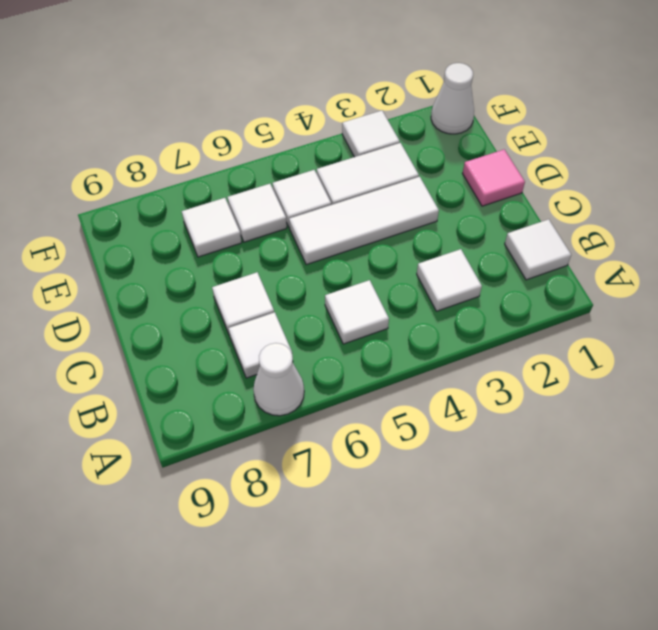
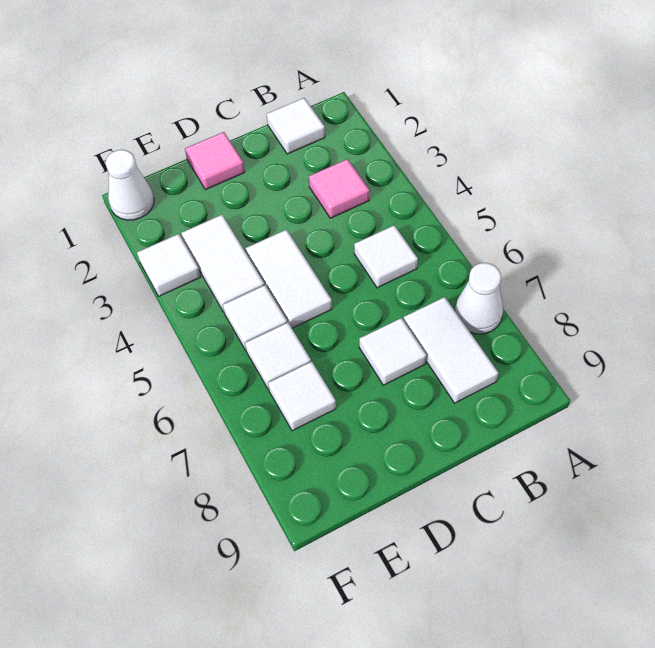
white 1x1 tile [417,249,482,311] -> pink 1x1 tile [309,159,370,218]
white 1x1 tile [228,312,292,378] -> white 1x2 tile [403,297,499,403]
white 1x3 tile [289,177,439,265] -> white 1x2 tile [246,230,332,328]

